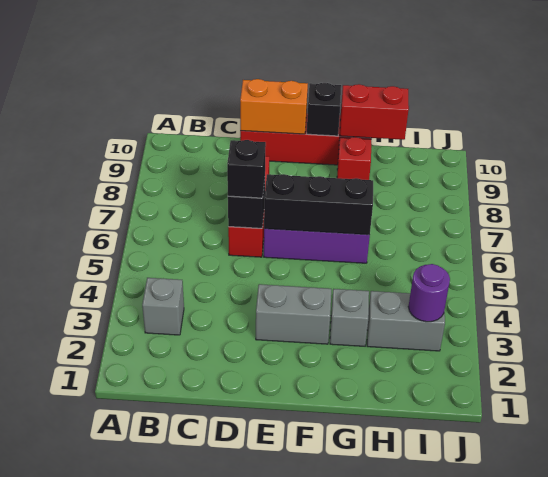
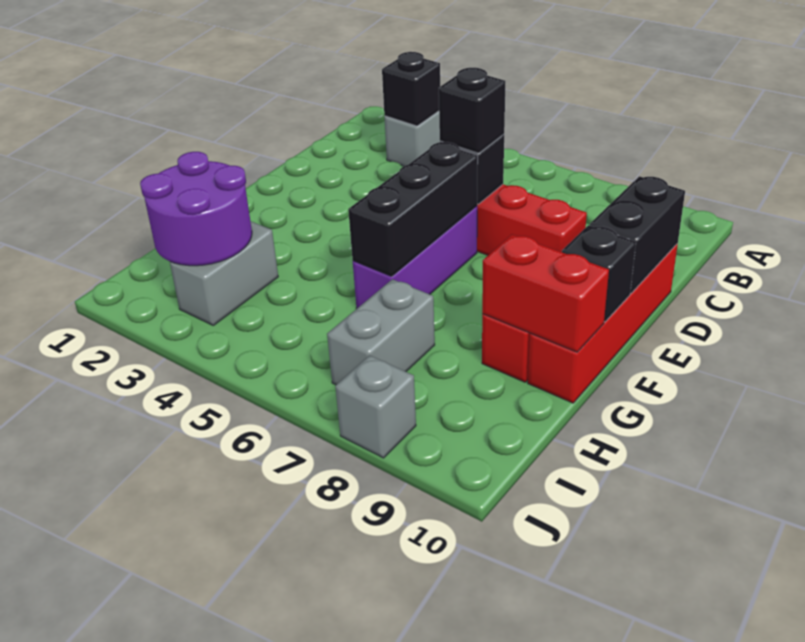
none -> black 1x1 brick [382,52,440,126]
orange 1x2 brick [240,79,308,134] -> black 1x2 brick [590,176,685,293]
grey 1x2 brick [256,284,331,344] -> grey 1x2 brick moved to [327,279,435,385]
grey 1x1 brick [330,289,369,346] -> grey 1x1 brick moved to [335,355,416,458]
red 1x2 brick [340,84,409,140] -> red 1x2 brick turned to [482,235,609,352]
purple 1x1 round brick [408,264,450,322] -> purple 2x2 round brick [140,152,252,266]

